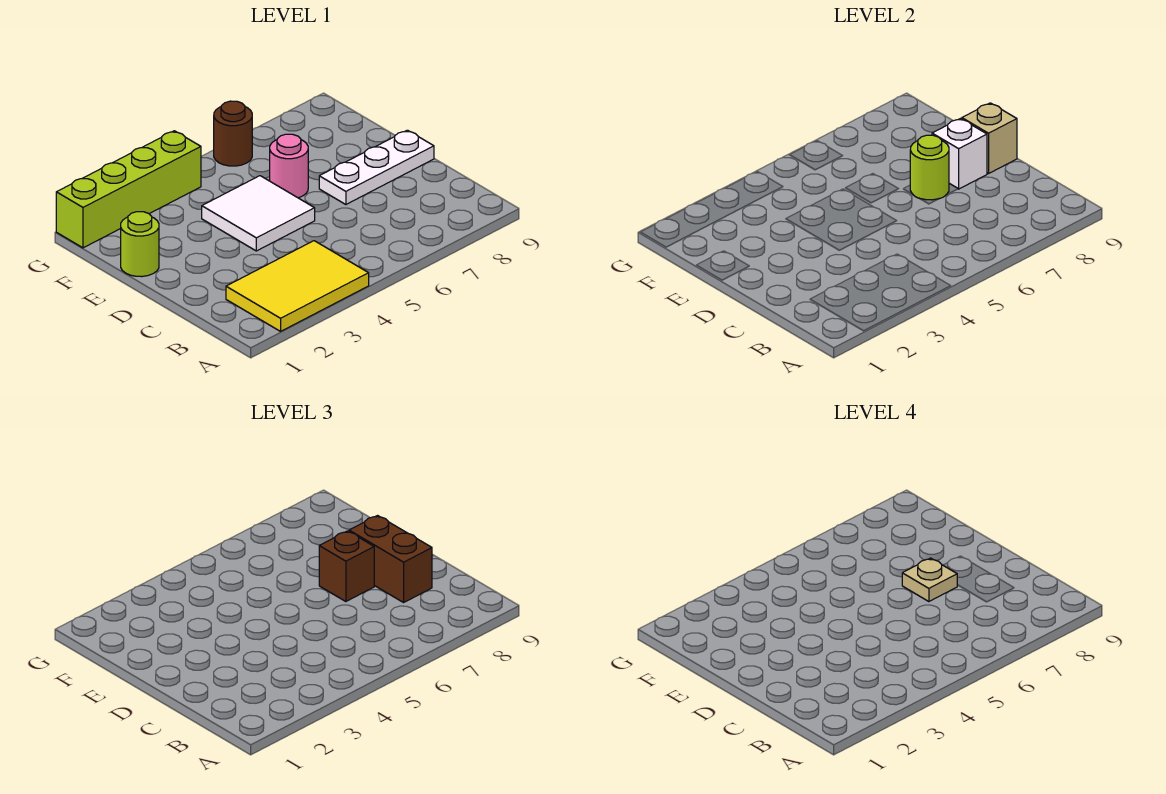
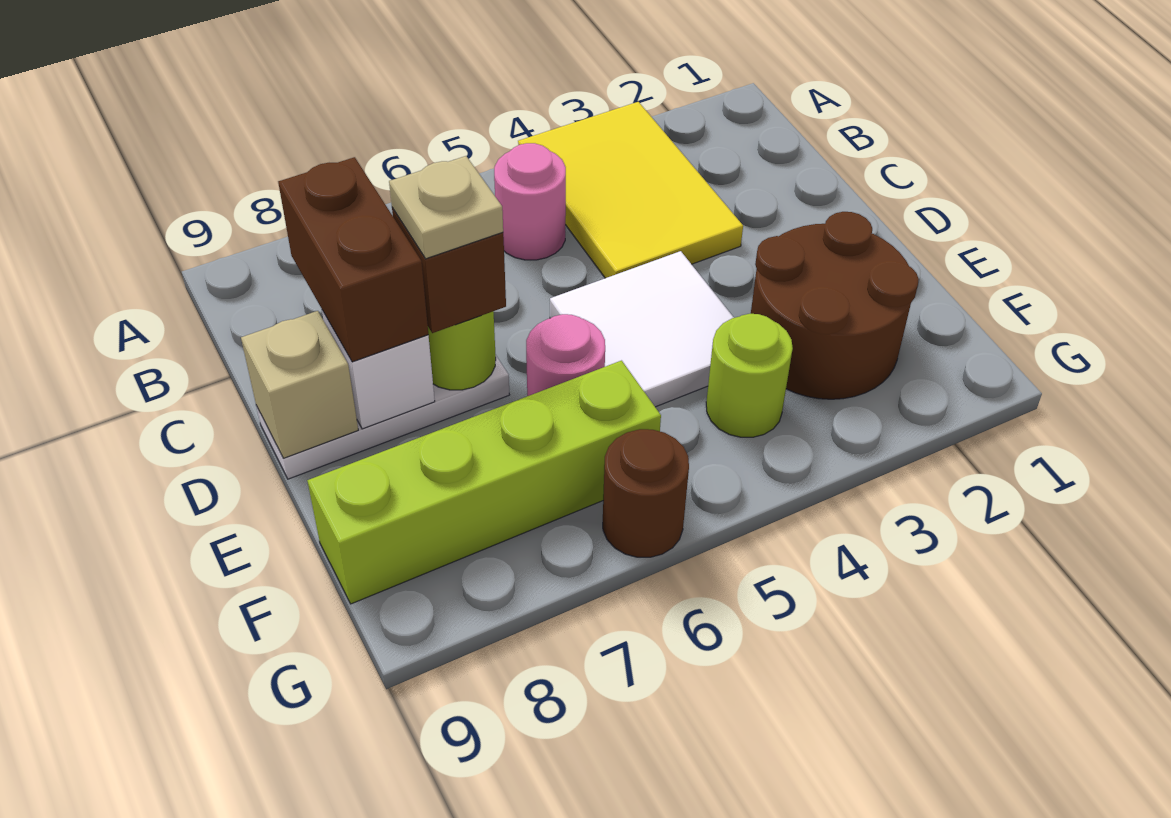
yellow 2x3 tile [226,241,369,331] -> yellow 2x3 tile turned to [518,102,743,278]
none -> pink 1x1 round brick [494,143,566,260]
lime 1x1 round brick [121,212,159,277] -> lime 1x1 round brick moved to [706,314,793,437]
none -> brown 2x2 round brick [751,212,919,399]
lime 1x4 brick [56,131,201,248] -> lime 1x4 brick moved to [307,361,661,604]

